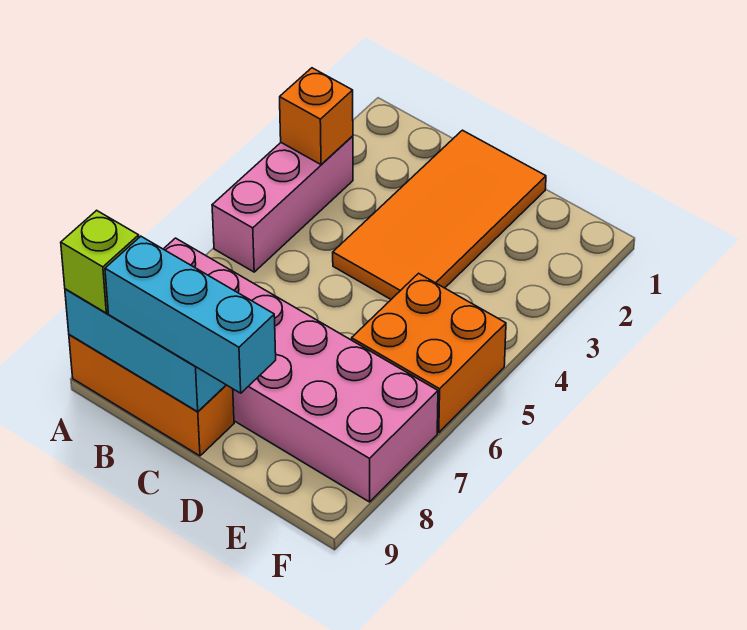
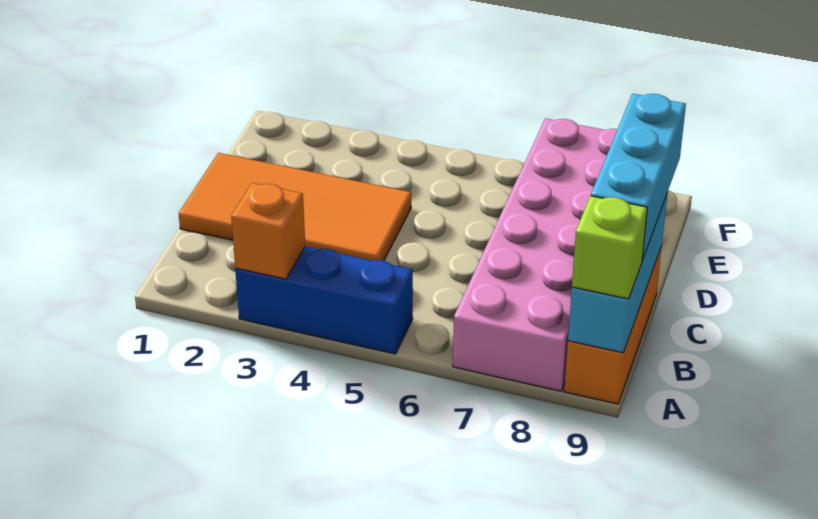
pink 1x3 brick [212,136,353,272] -> blue 1x3 brick [235,246,413,354]
orange 2x2 brick [352,273,506,433] -> none

